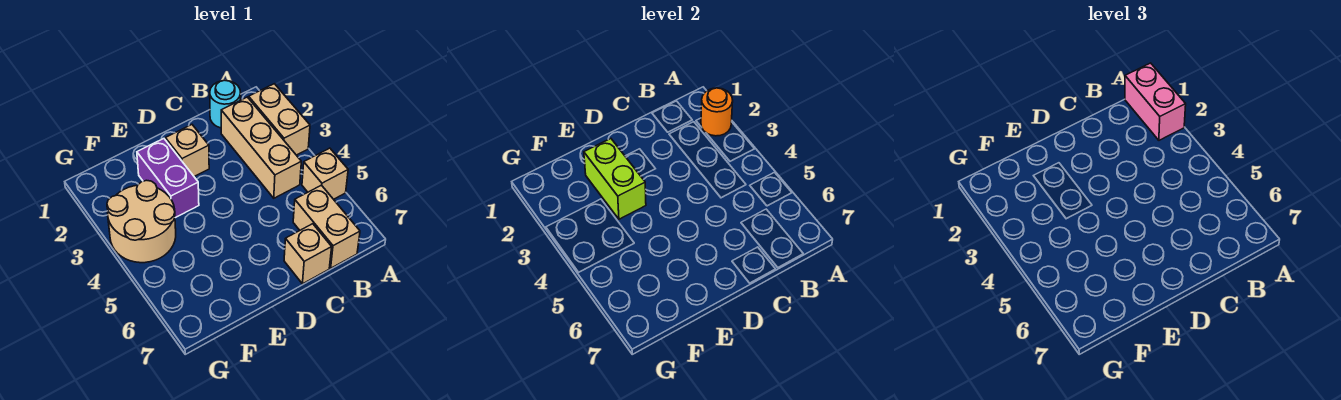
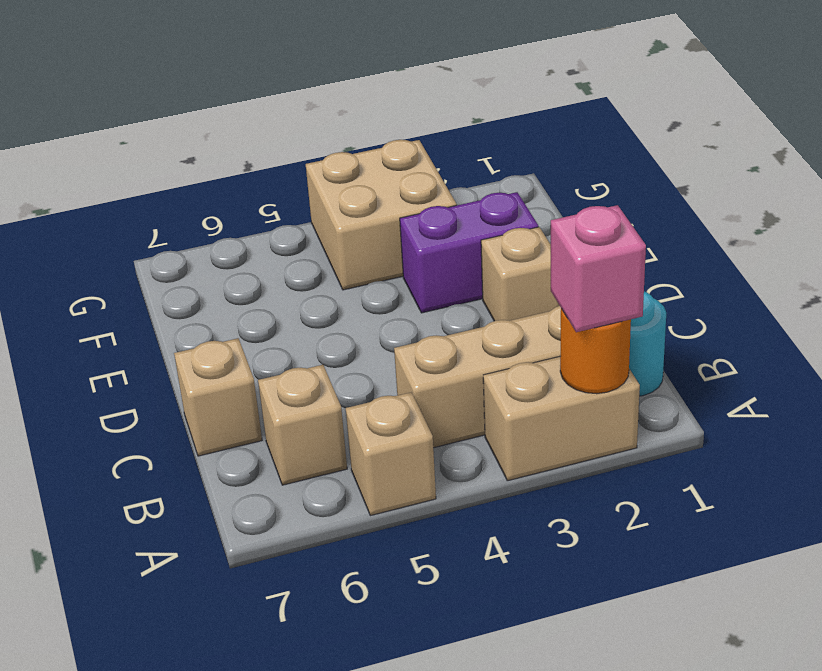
pink 1x2 brick [1125,63,1186,140] -> pink 1x1 brick [551,205,646,332]
tan 1x2 brick [293,185,360,268] -> tan 1x1 brick [258,365,347,485]
lime 1x2 brick [584,139,646,219] -> none
tan 2x2 round brick [107,180,176,263] -> tan 2x2 brick [306,140,457,290]

